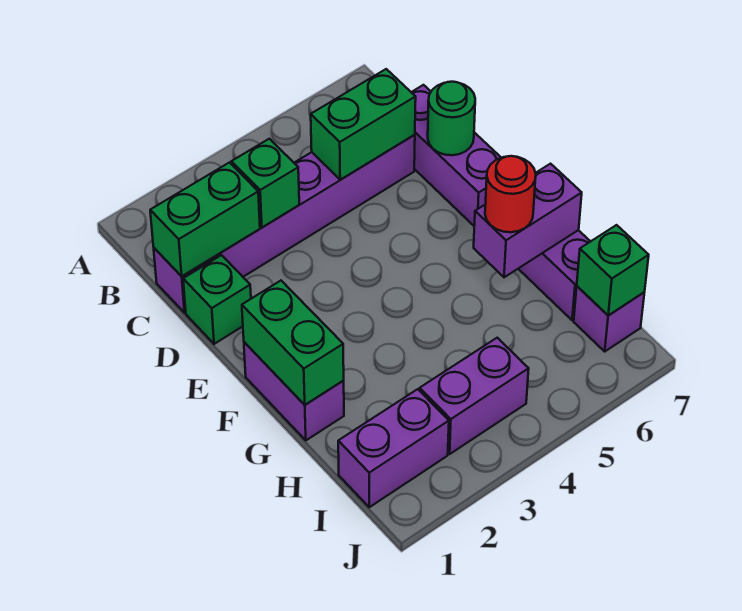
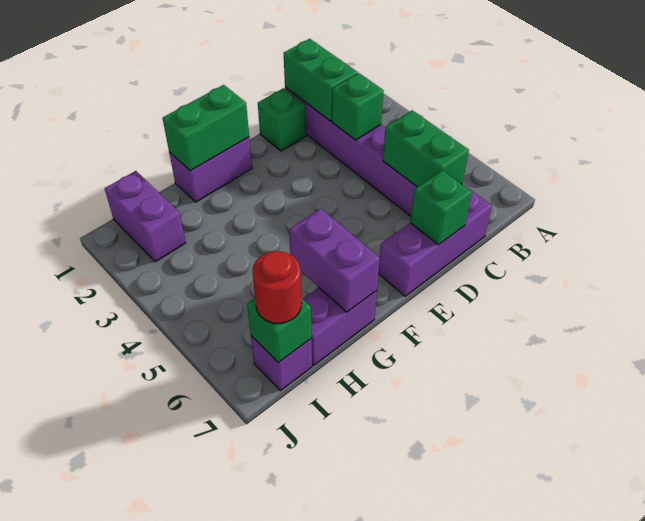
green 1x1 round brick [428,82,475,155] -> green 1x1 brick [410,170,472,245]
red 1x1 round brick [485,156,536,232] -> red 1x1 round brick moved to [252,251,302,323]
purple 1x2 brick [420,338,529,454] -> none

